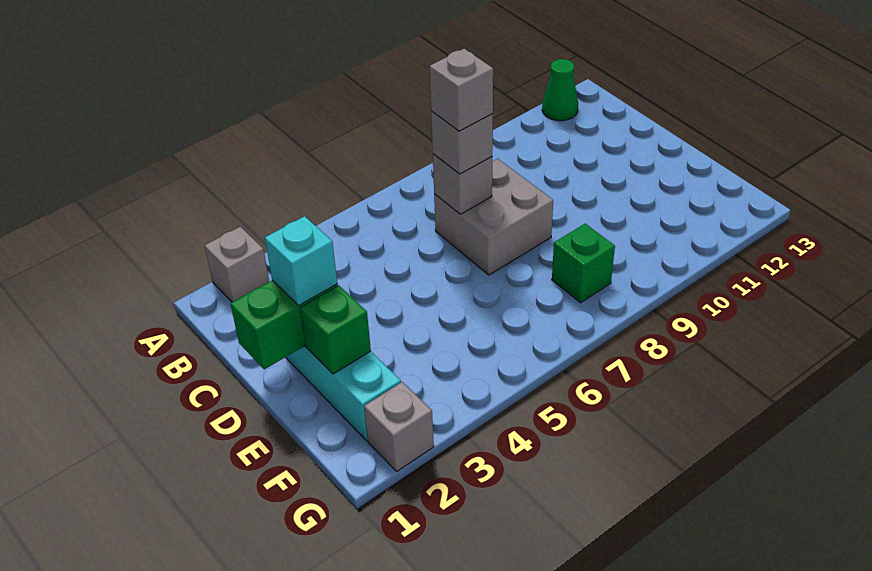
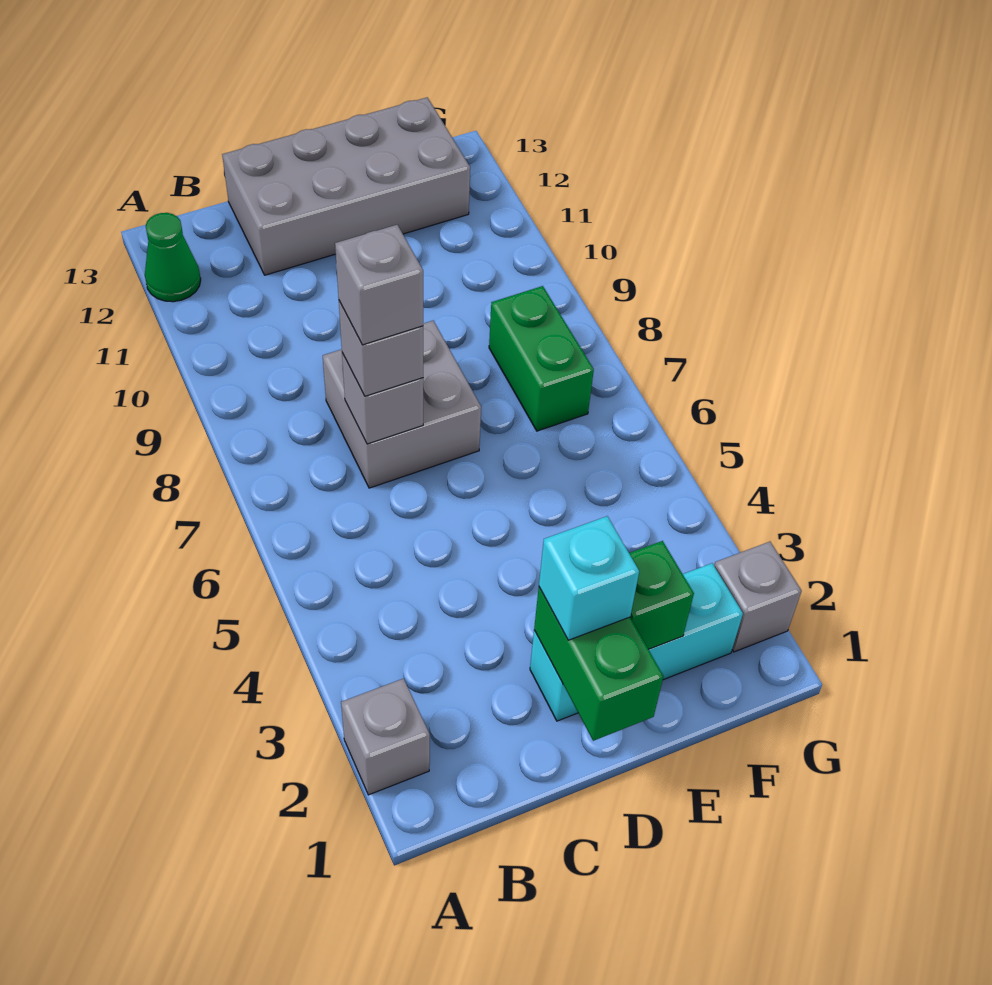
none -> grey 2x4 brick [222,97,470,275]
green 1x1 brick [552,224,615,303] -> green 1x2 brick [489,286,594,431]

